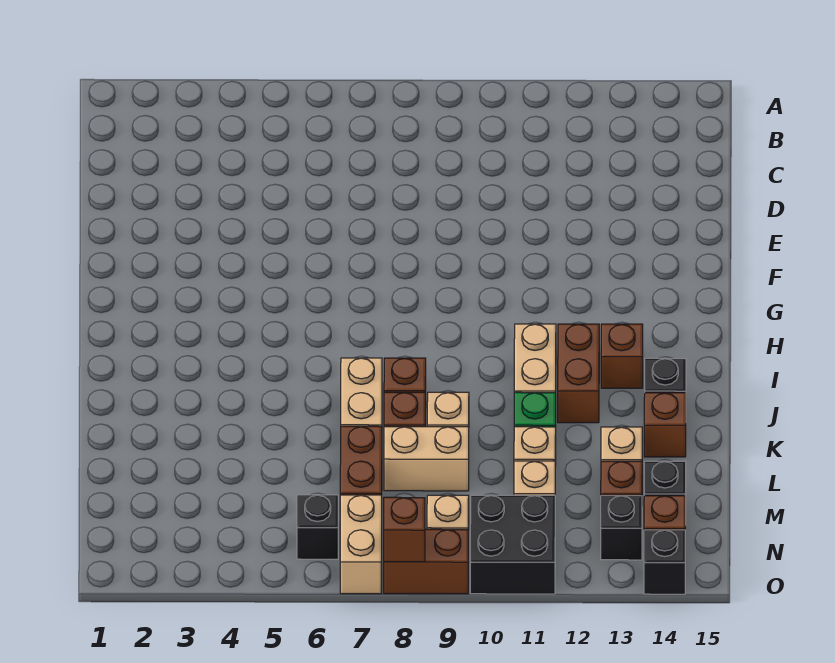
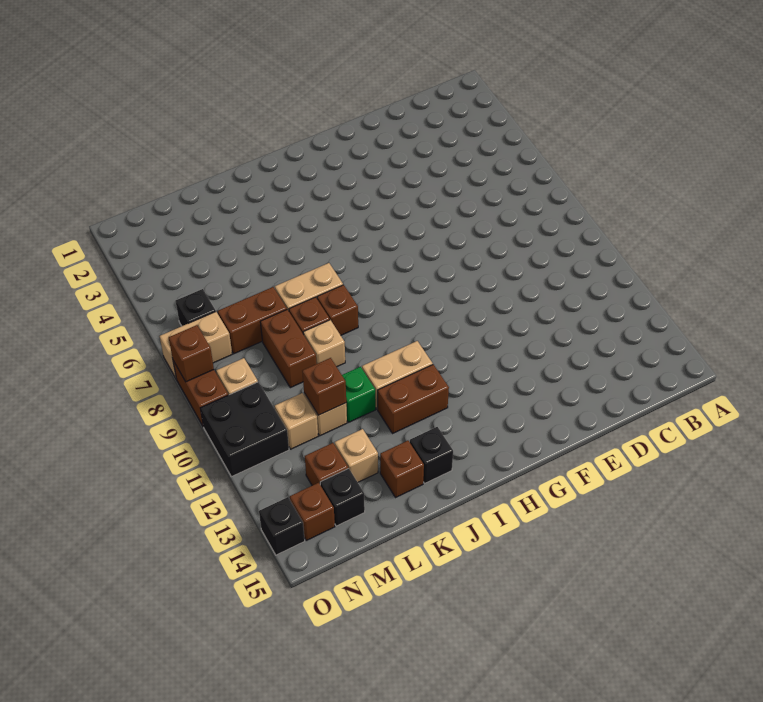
brown 1x1 brick [601,324,643,388] -> brown 1x1 brick moved to [302,358,346,415]
tan 1x2 brick [384,427,469,491] -> brown 1x2 brick [260,310,317,388]
black 1x1 brick [601,496,642,560] -> none

